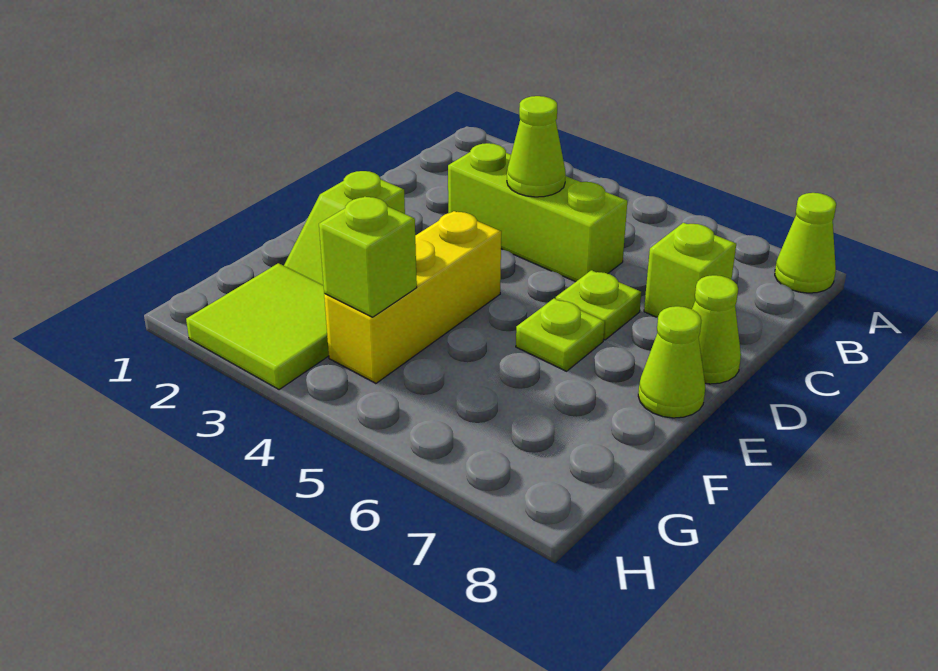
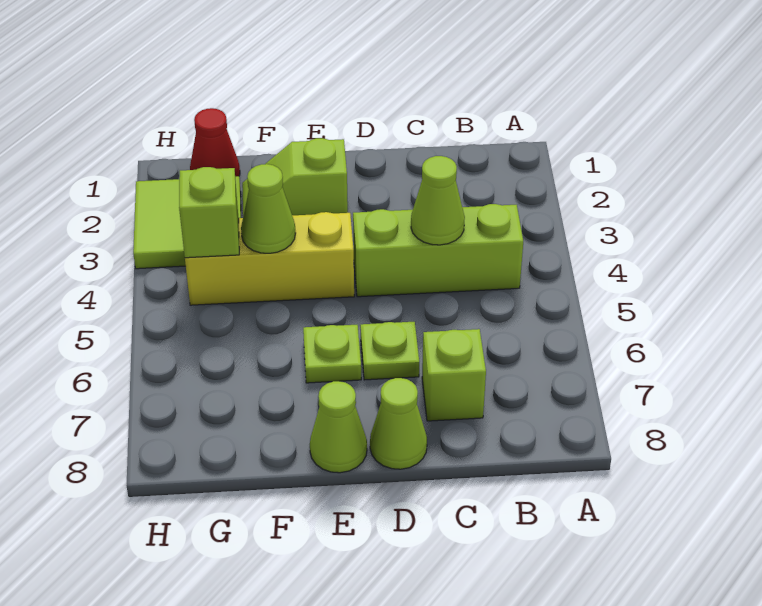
lime 1x1 cone [775,193,836,293] -> lime 1x1 cone moved to [241,164,295,253]
lime 1x3 brick [448,143,627,282] -> lime 1x3 brick turned to [353,204,523,297]
none -> red 1x1 cone [190,108,240,177]

